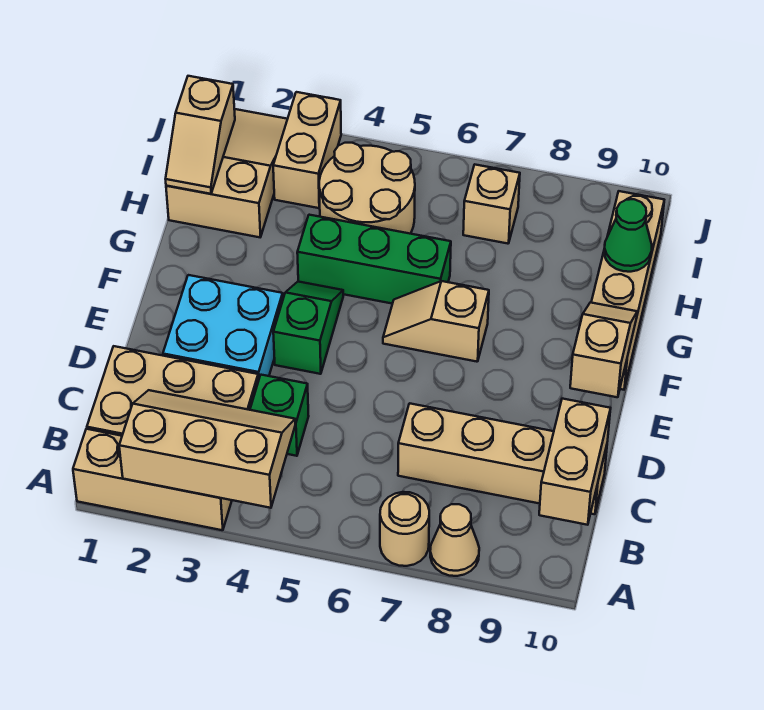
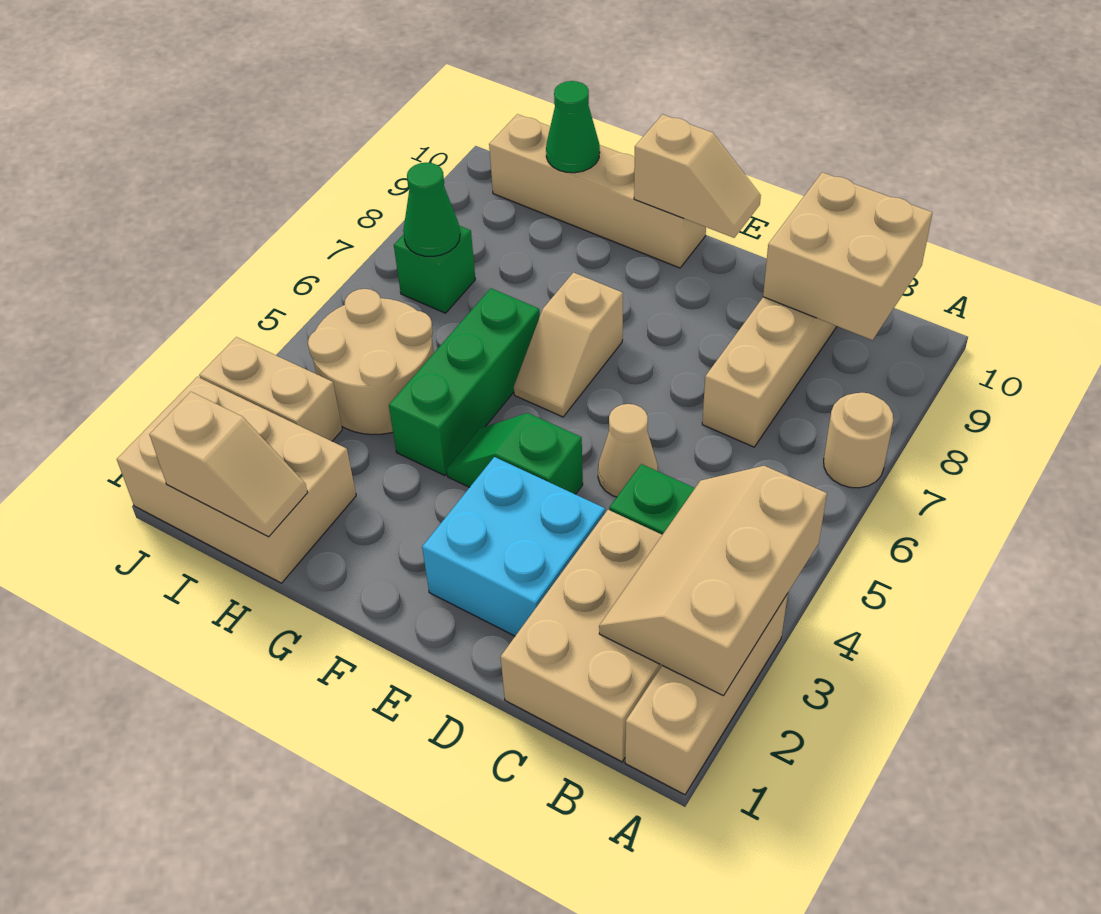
tan 1x1 cone [430,504,479,576] -> tan 1x1 cone moved to [598,404,658,497]
tan 1x2 brick [539,399,611,525] -> tan 2x2 brick [763,172,933,340]
tan 1x2 slope [570,302,637,397] -> tan 1x2 slope turned to [634,114,761,238]
tan 2x3 slope [166,109,287,237] -> tan 2x3 brick [117,377,356,583]
tan 1x1 brick [463,165,520,244] -> green 1x1 brick [394,226,475,313]
none -> green 1x1 cone [403,163,460,256]

